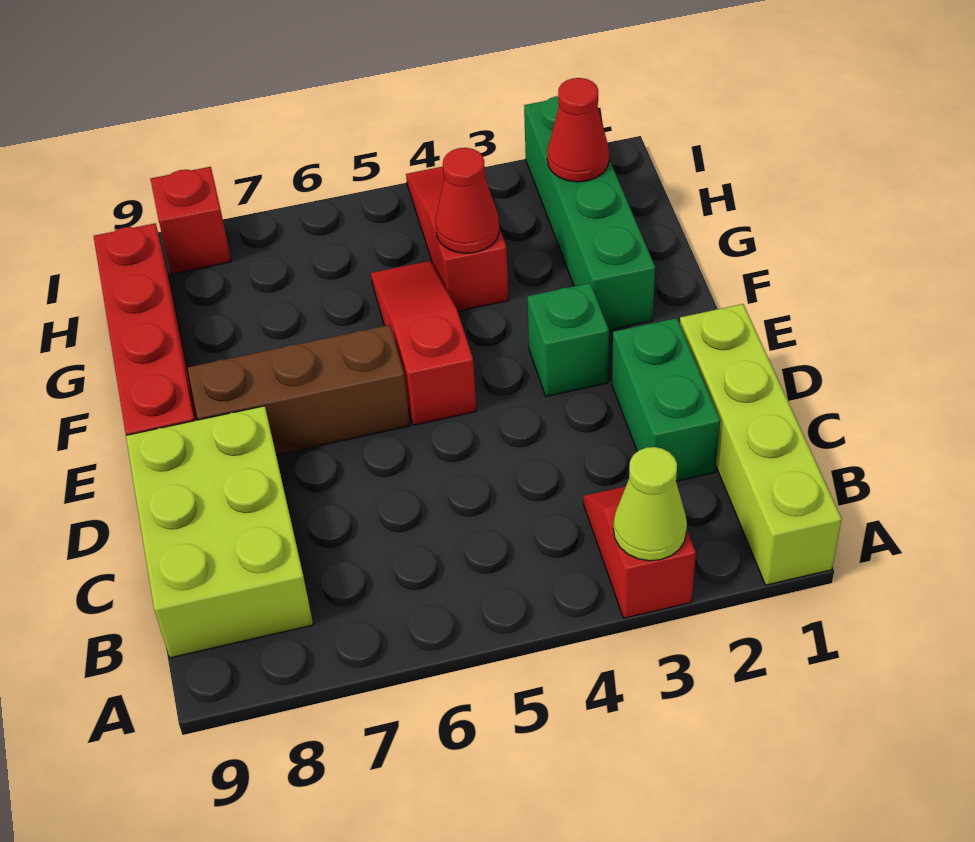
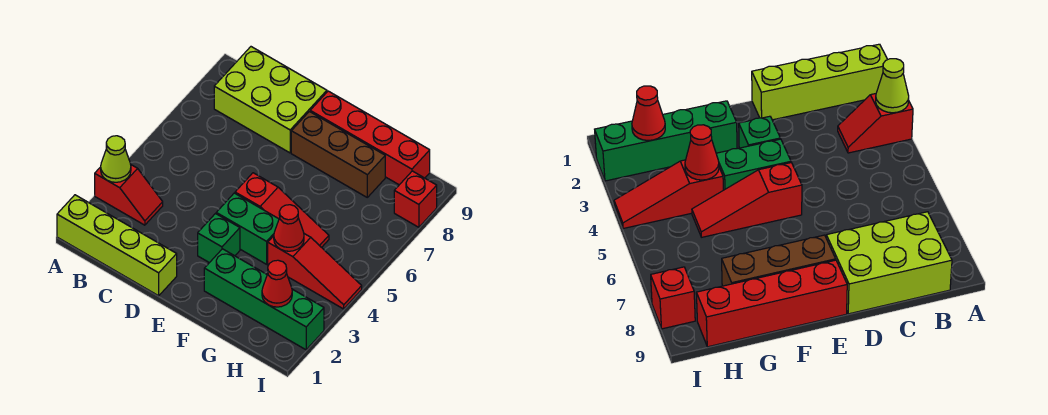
green 1x2 brick [612,318,720,481] -> green 1x2 brick moved to [216,193,279,264]
brown 1x3 brick [187,325,410,455] -> brown 1x3 brick turned to [291,112,385,197]

